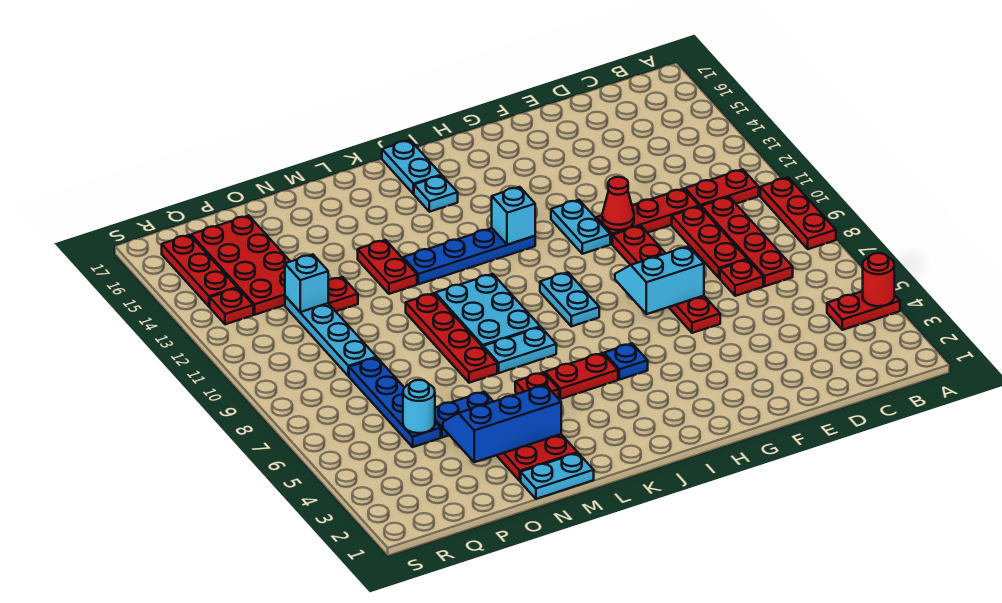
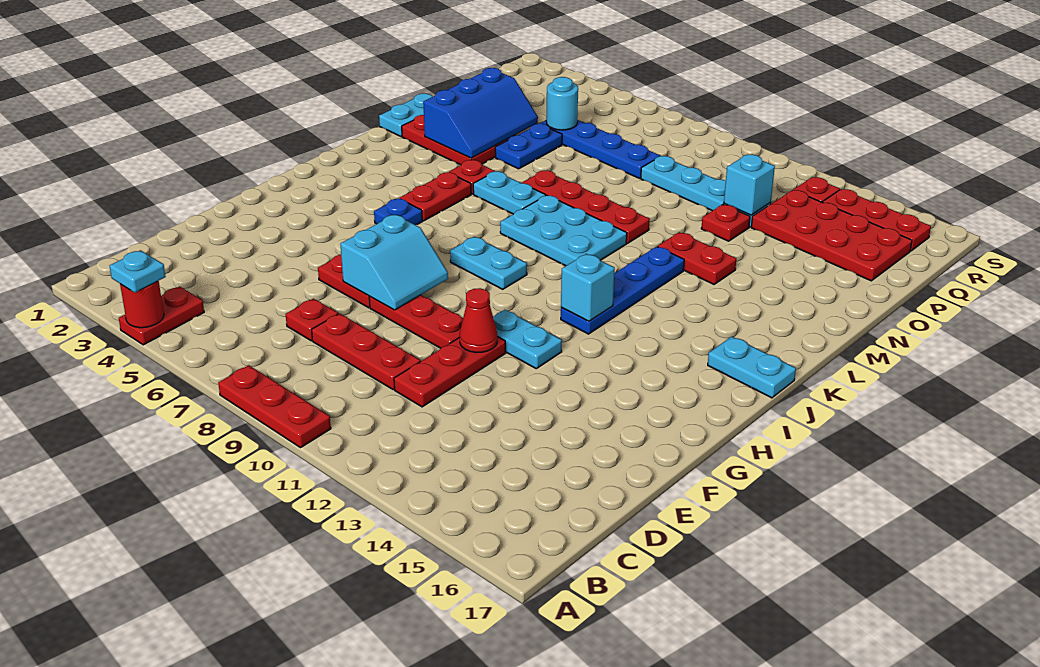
red 1x2 plate [685,169,758,207] -> none
red 1x4 plate [701,197,793,286] -> none
cyan 1x1 plate [414,176,458,212] -> cyan 1x1 plate moved to [110,250,166,293]
cyan 1x2 plate [483,327,556,373] -> cyan 1x2 plate turned to [473,171,546,214]

